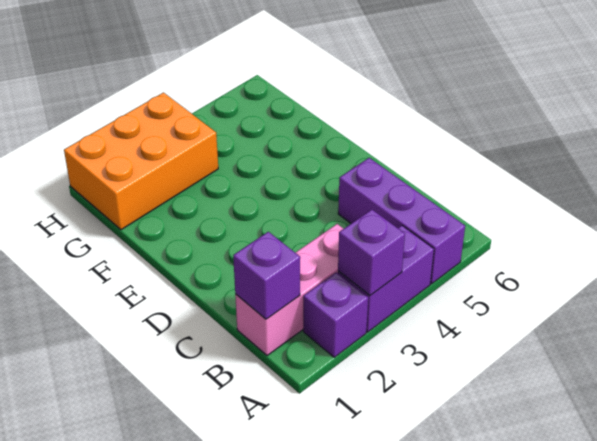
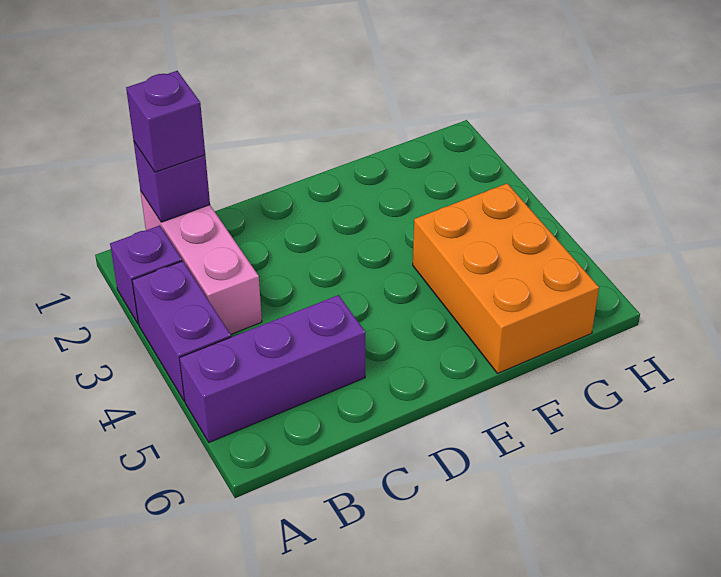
purple 1x1 brick [338,210,405,295] -> purple 1x1 brick moved to [126,71,205,172]
orange 2x3 brick [64,93,218,230] -> orange 2x3 brick moved to [413,183,599,373]

